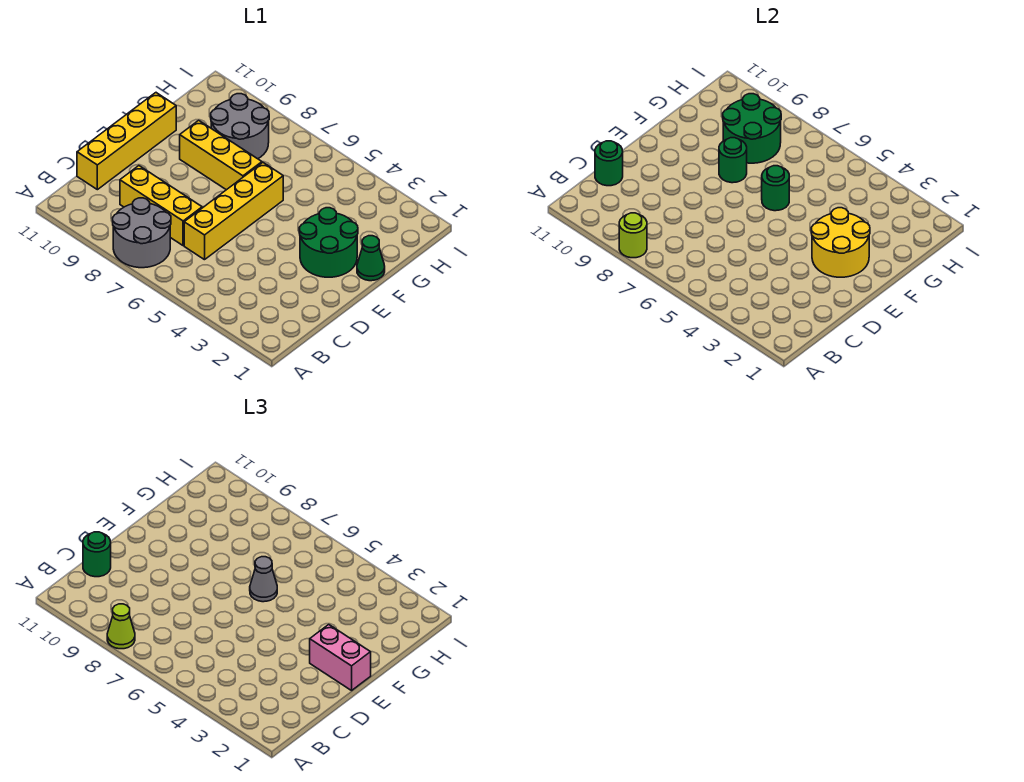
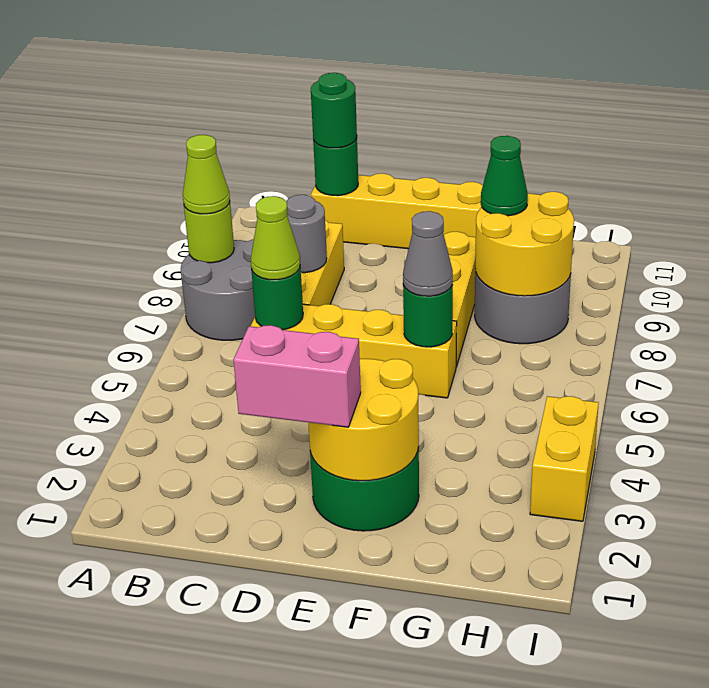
none -> lime 1x1 cone [251,196,300,280]
none -> grey 1x1 round brick [286,195,327,273]
pink 1x2 brick [310,625,371,690] -> pink 1x2 brick turned to [234,325,361,427]
green 1x1 cone [357,236,385,281] -> green 1x1 cone moved to [481,136,528,216]
green 1x1 round brick [719,138,747,183] -> green 1x1 round brick moved to [251,268,303,330]
green 2x2 round brick [723,94,781,163] -> yellow 2x2 round brick [475,192,574,296]
none -> yellow 1x2 brick [530,396,599,521]

